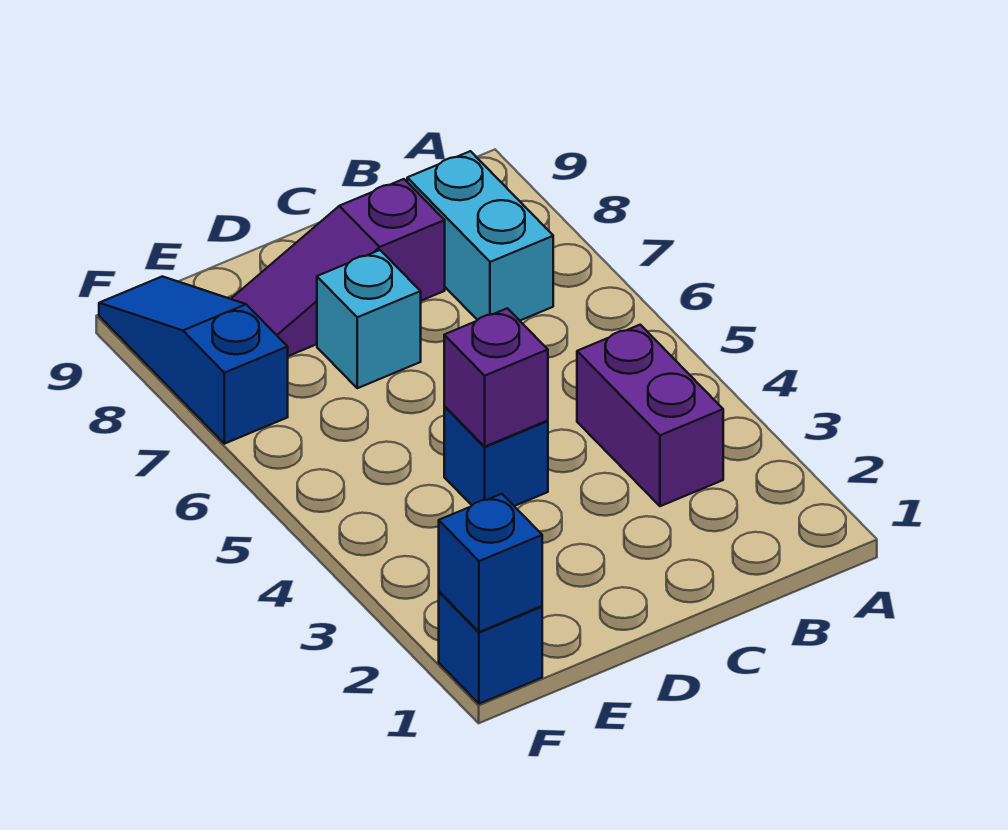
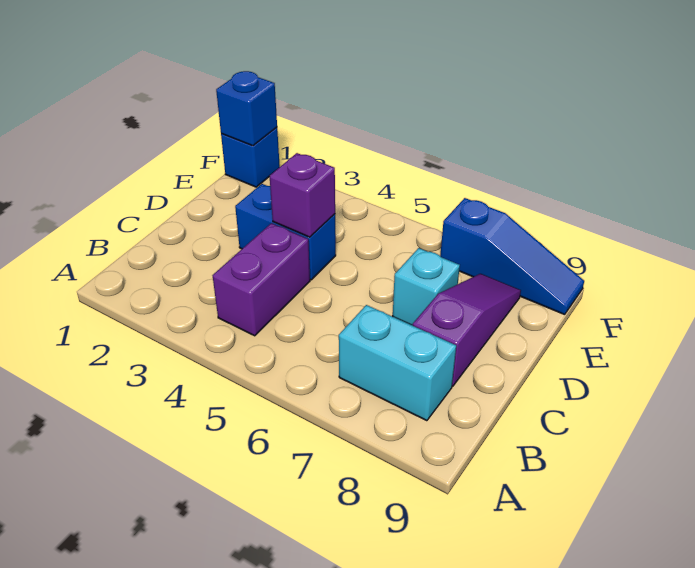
purple 1x2 brick [577,325,723,506] -> purple 1x2 brick turned to [213,223,310,336]
blue 1x1 brick [444,406,548,506] -> blue 1x2 brick [235,184,336,280]

